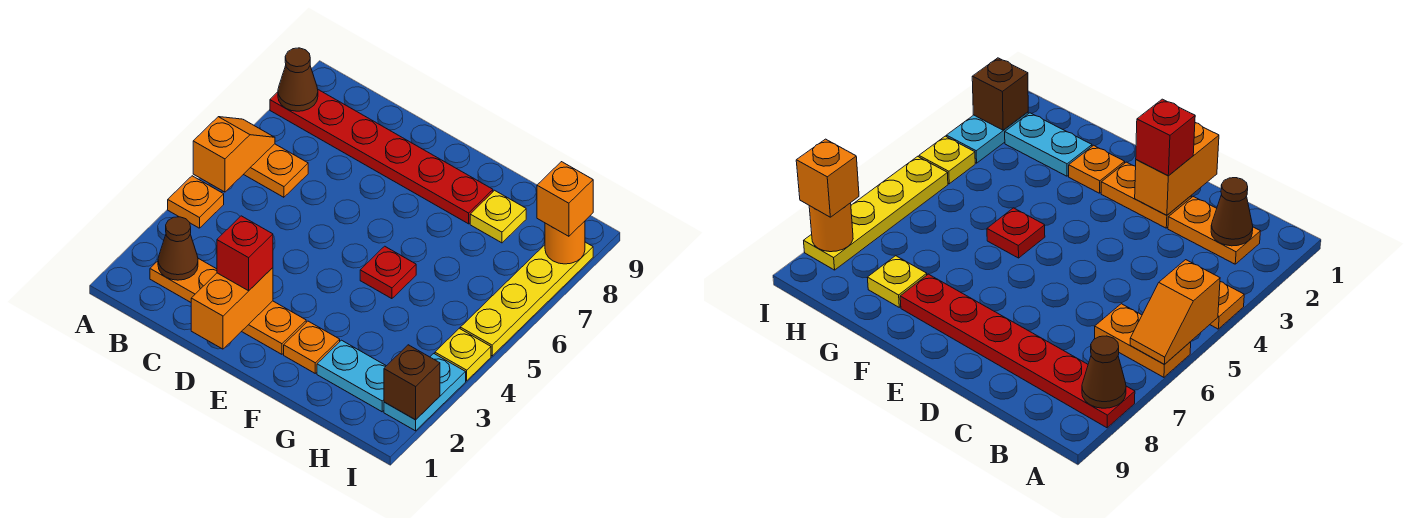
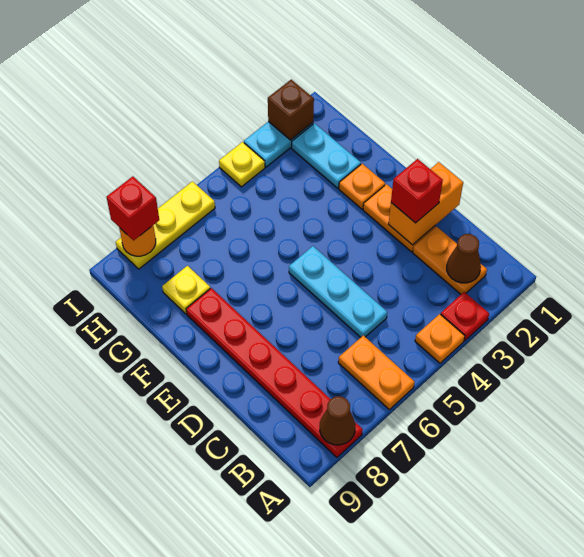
orange 1x2 slope [193,117,275,192] -> none
none -> cyan 1x3 plate [289,246,387,337]
red 1x1 plate [360,246,416,299] -> red 1x1 plate moved to [441,292,489,341]
yellow 1x4 plate [460,242,593,356] -> yellow 1x3 plate [116,181,215,269]
orange 1x1 brick [537,162,593,236] -> red 1x1 brick [107,176,159,241]

